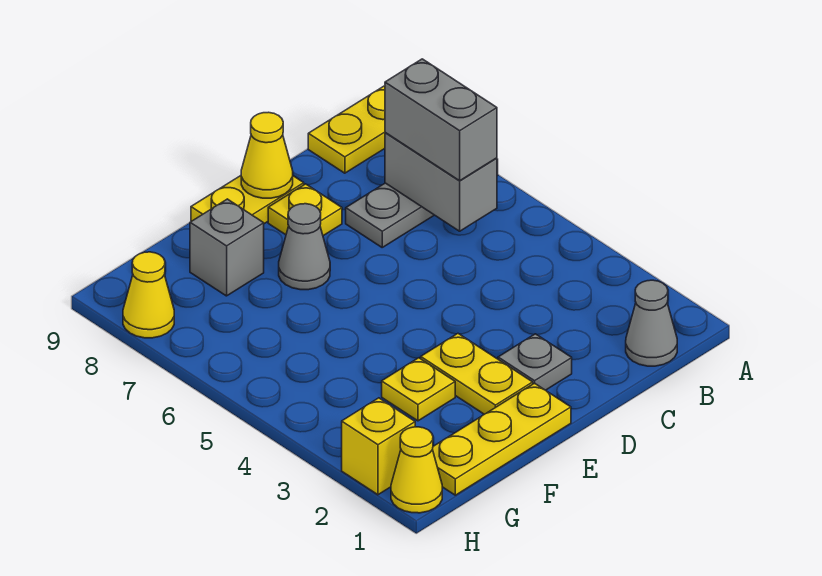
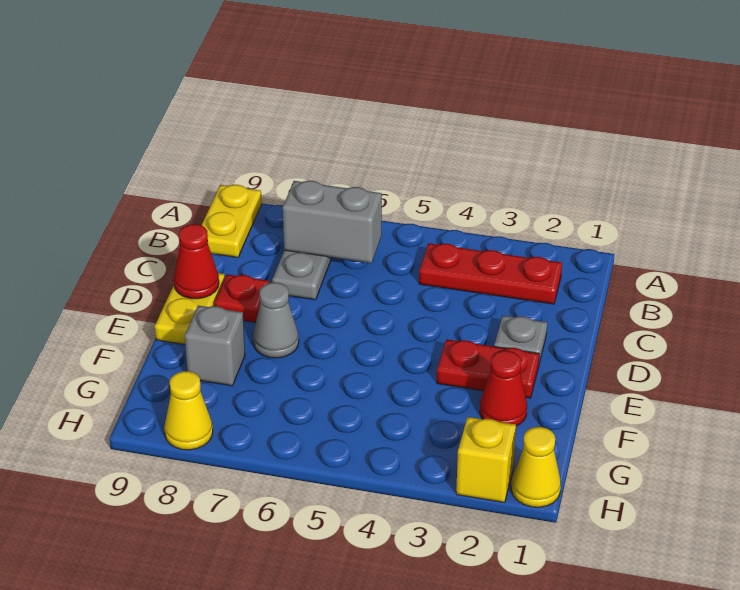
grey 1x1 cone [626,280,677,366] -> none
none -> red 1x3 plate [419,243,562,304]
grey 1x2 brick [385,59,497,181] -> none
yellow 1x1 plate [268,184,342,236] -> red 1x1 plate [214,274,270,323]
yellow 1x1 cone [241,112,293,198] -> red 1x1 cone [174,224,219,299]
yellow 1x3 plate [433,383,571,495] -> none
yellow 1x2 plate [420,334,533,414] -> red 1x2 plate [437,339,539,398]
none -> red 1x1 cone [480,351,527,426]
yellow 1x1 plate [382,358,455,421] -> none

